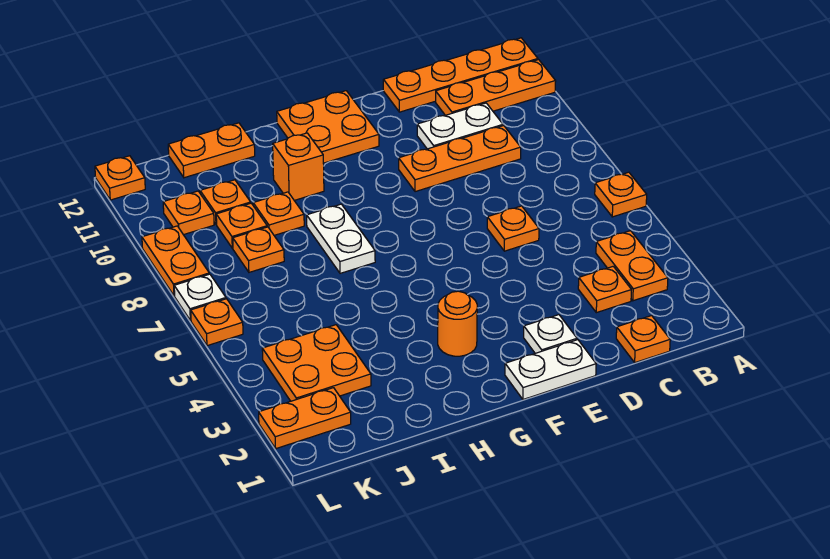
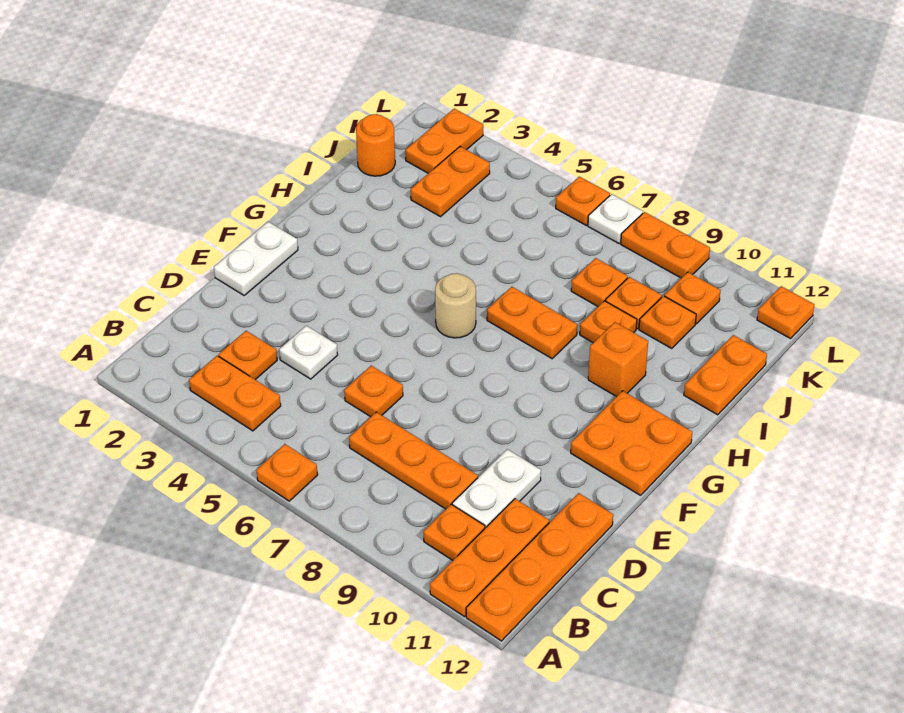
orange 1x1 plate [616,316,670,363] -> orange 1x1 plate moved to [424,504,485,560]
orange 1x3 plate [399,126,521,192] -> orange 1x3 plate turned to [349,412,478,509]
white 1x1 plate [524,315,577,353] -> white 1x1 plate moved to [279,326,338,379]
orange 1x1 round brick [438,291,477,356] -> orange 1x1 round brick moved to [356,114,395,176]
none -> tan 1x1 round brick [435,273,476,338]
white 1x2 plate [307,204,375,273] -> orange 1x2 plate [487,287,577,359]
orange 2x2 plate [262,325,371,401] -> orange 1x2 plate [411,147,490,217]

